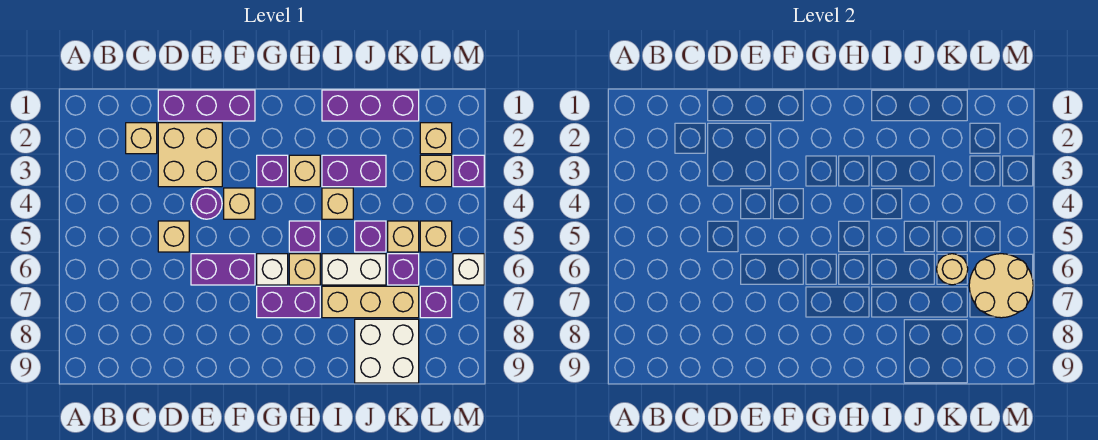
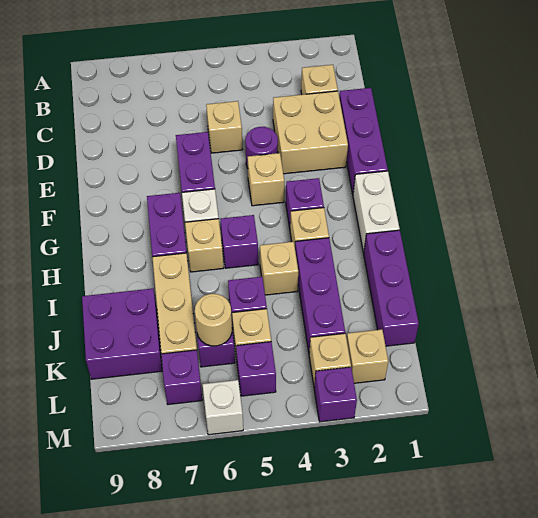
purple 1x2 brick [322,155,386,187] -> purple 1x3 brick [295,238,345,352]
white 1x2 brick [322,254,386,285] -> white 1x2 brick moved to [353,171,400,253]
white 2x2 brick [355,319,419,383] -> purple 2x2 brick [82,289,162,379]
tan 1x1 brick [420,221,452,252] -> purple 1x1 brick [236,342,276,396]
tan 2x2 round brick [969,254,1033,318] -> none

